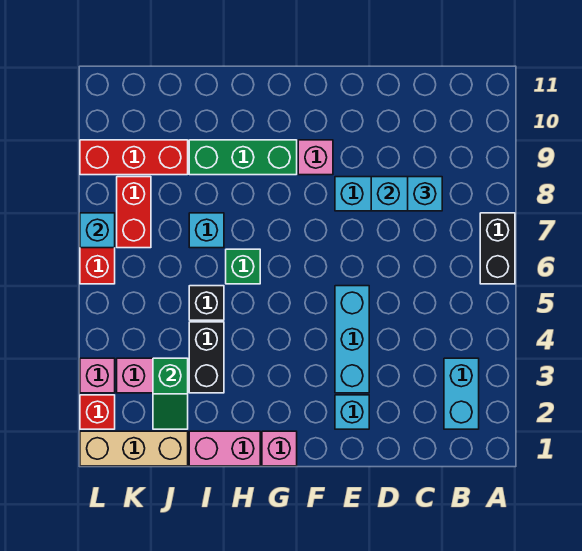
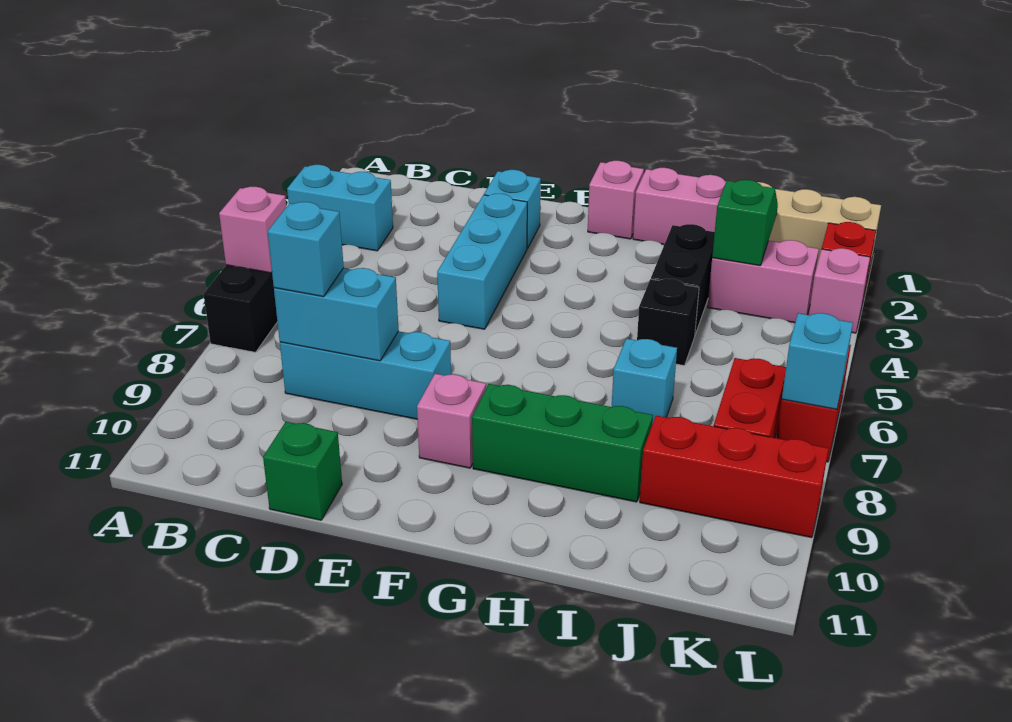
none -> pink 1x1 brick [219,187,286,273]
cyan 1x2 brick [444,358,479,429] -> cyan 1x2 brick turned to [287,165,393,251]
green 1x1 brick [226,249,260,284] -> green 1x1 brick moved to [263,422,342,520]

